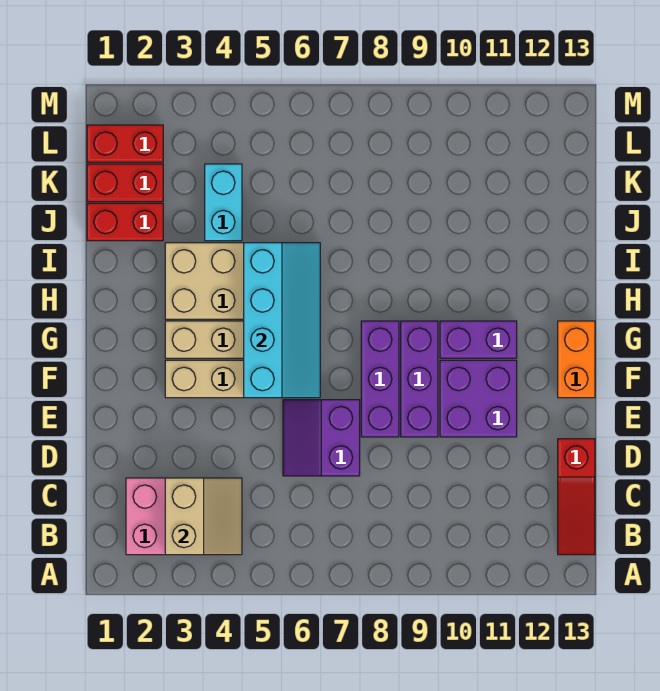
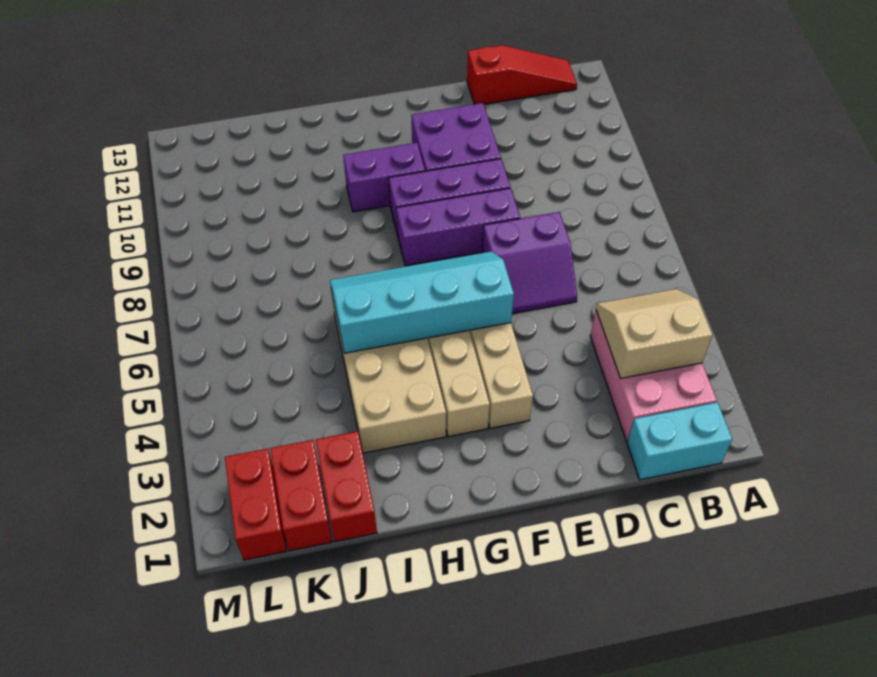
orange 1x2 brick [558,321,595,398] -> none
purple 1x2 brick [440,321,517,358] -> purple 1x2 brick turned to [343,143,425,212]
cyan 1x2 brick [205,164,242,241] -> cyan 1x2 brick moved to [627,402,732,480]

